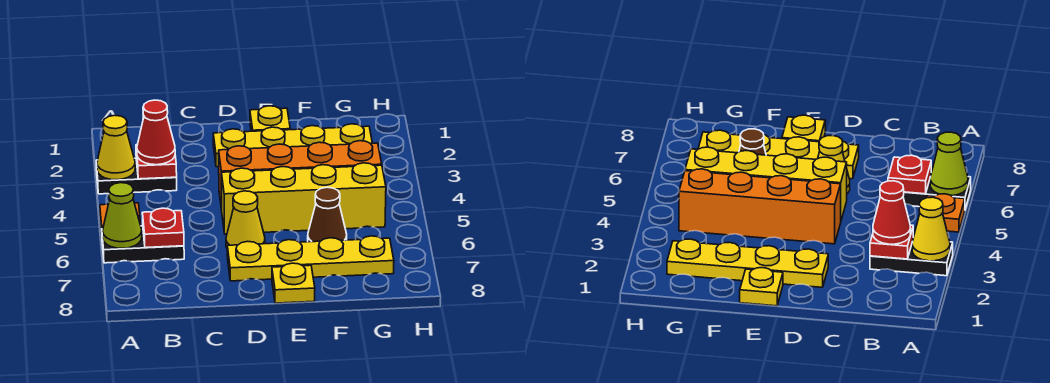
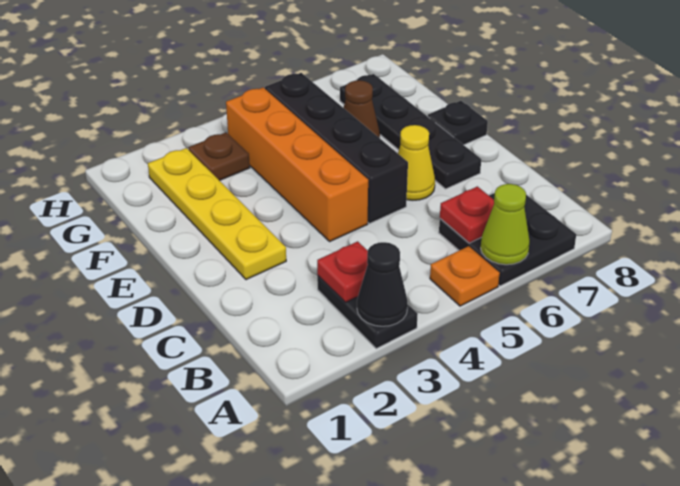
yellow 1x1 cone [97,115,135,180] -> black 1x1 cone [357,242,408,326]
black 1x2 plate [102,226,184,263] -> black 2x2 plate [439,193,576,286]
red 1x1 cone [137,100,175,165] -> none
yellow 1x4 brick [221,163,386,234] -> black 1x4 brick [265,73,408,224]
yellow 1x4 plate [227,236,394,281] -> black 1x4 plate [340,74,481,189]
yellow 1x1 plate [250,106,290,131] -> none
yellow 1x1 plate [272,263,315,303] -> black 1x1 plate [428,101,488,145]
none -> brown 1x1 plate [188,132,250,181]

